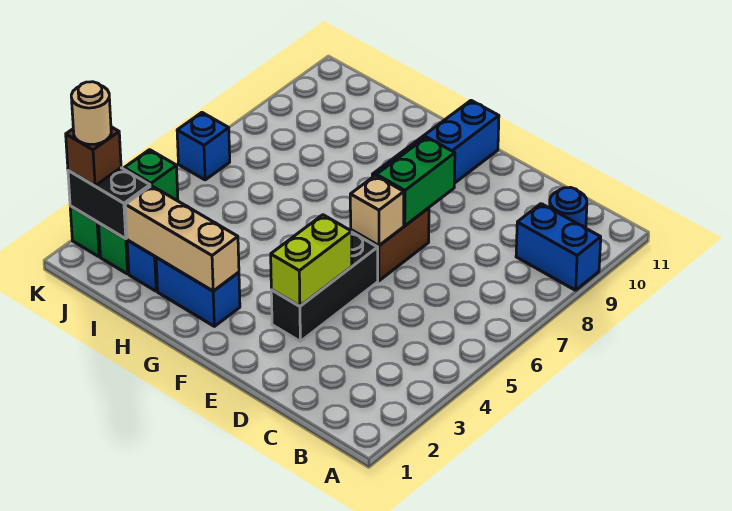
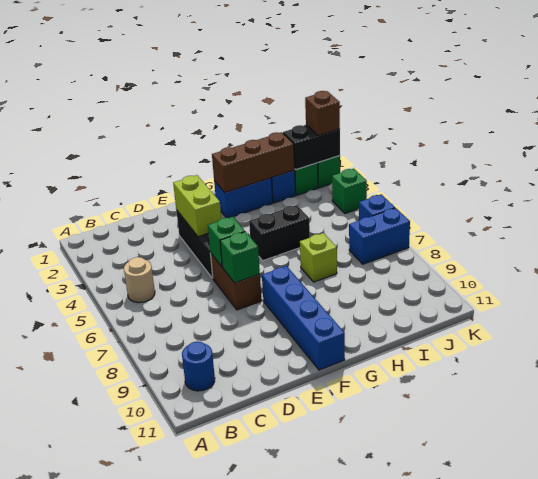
blue 1x2 brick [516,204,601,290] -> blue 1x2 brick moved to [349,208,410,264]
tan 1x1 brick [350,175,404,246] -> green 1x1 brick [208,217,245,267]
green 1x2 brick [376,137,455,226] -> green 1x1 brick [220,232,260,283]
tan 1x3 brick [125,186,239,291] -> brown 1x3 brick [212,132,295,193]
none -> black 1x2 brick [249,205,310,260]
none -> lime 1x1 brick [300,233,337,282]
tan 1x1 round brick [71,82,111,145] -> tan 1x1 round brick moved to [124,257,155,303]

